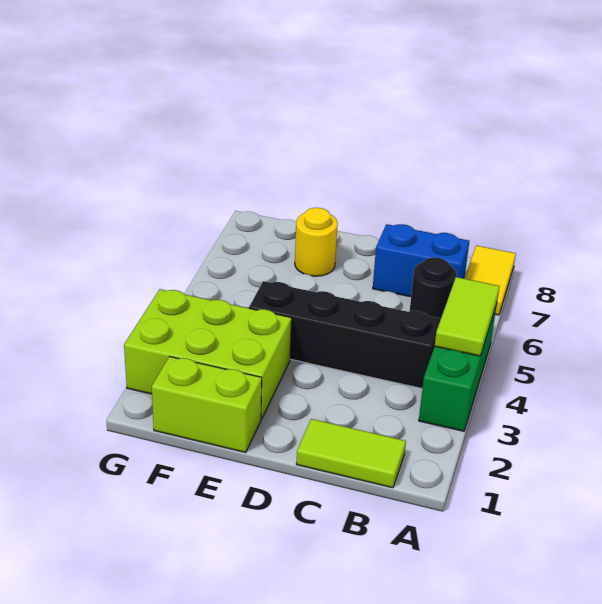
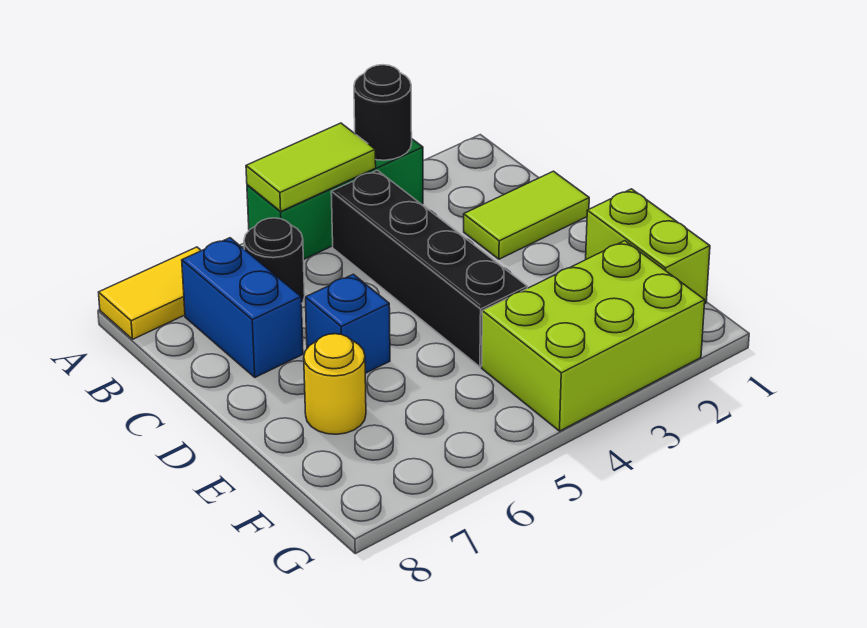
none -> black 1x1 round brick [354,65,412,160]
lime 1x2 tile [297,419,406,488] -> lime 1x2 tile turned to [464,171,589,259]
none -> blue 1x1 brick [305,274,390,373]
lime 2x3 brick [124,289,291,420] -> lime 2x3 brick turned to [482,241,705,431]

